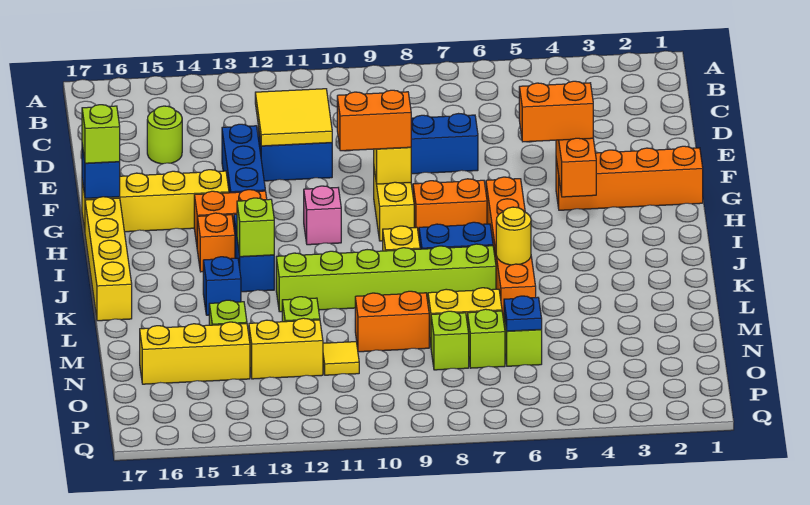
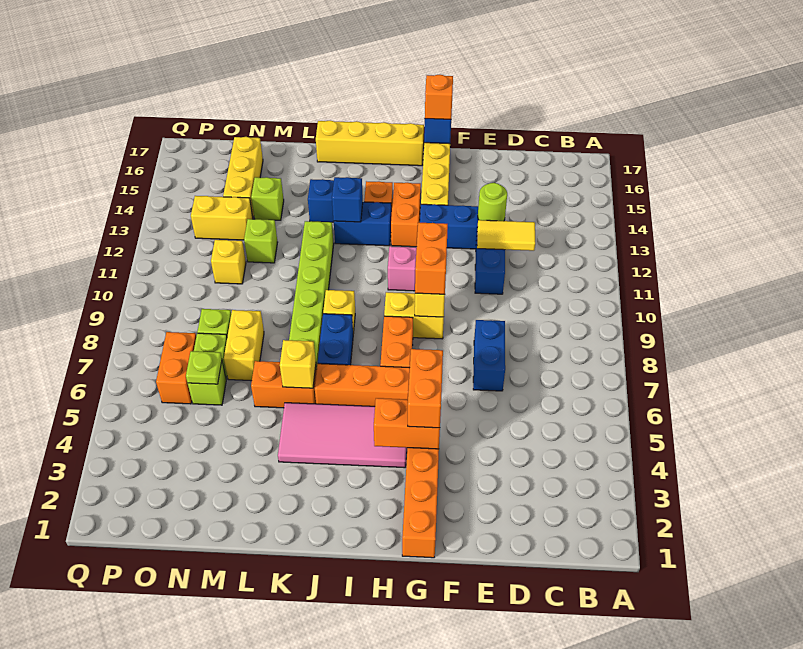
yellow 2x2 tile [255,89,332,146] -> yellow 1x2 tile [477,220,535,251]
lime 1x1 round brick [147,106,182,164] -> lime 1x1 round brick moved to [478,183,507,221]
lime 1x1 brick [82,105,120,163] -> orange 1x1 brick [425,75,453,119]
none -> pink 2x4 tile [278,403,407,468]
lime 1x1 brick [237,198,274,257] -> blue 1x1 brick [332,177,363,222]
yellow 1x1 round brick [496,207,531,265] -> yellow 1x1 brick [280,340,316,388]
orange 1x2 brick [355,291,429,352] -> orange 1x2 brick moved to [156,332,196,404]
blue 1x1 plate [504,296,542,331] -> lime 1x1 plate [186,351,222,384]
yellow 1x1 tile [323,342,359,375] -> yellow 1x1 brick [211,240,246,284]
yellow 1x2 brick [249,318,323,379] -> yellow 1x2 brick turned to [191,196,253,240]

